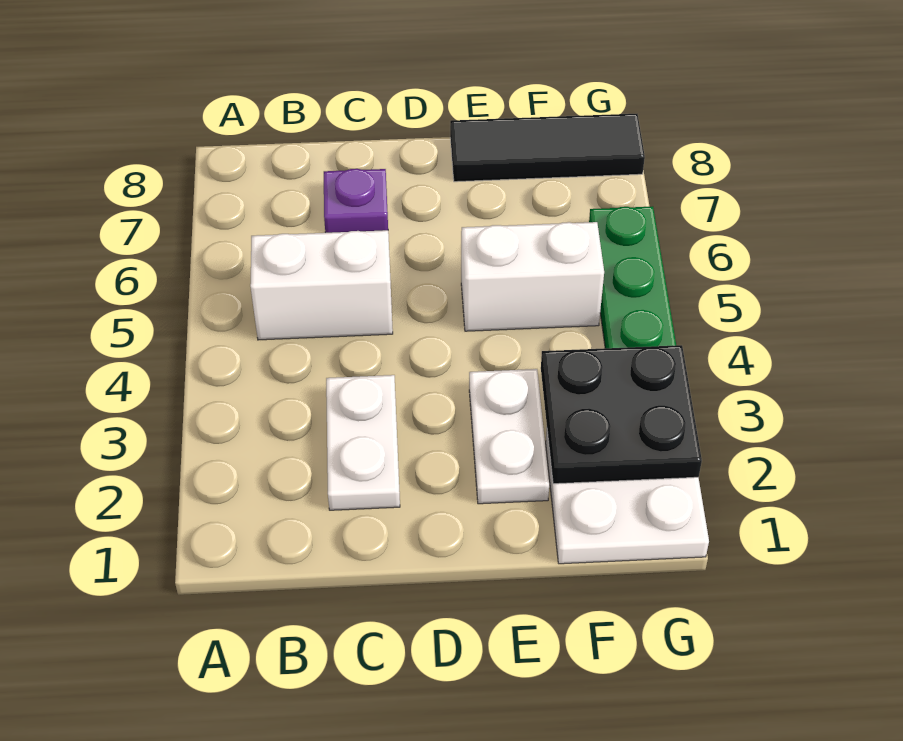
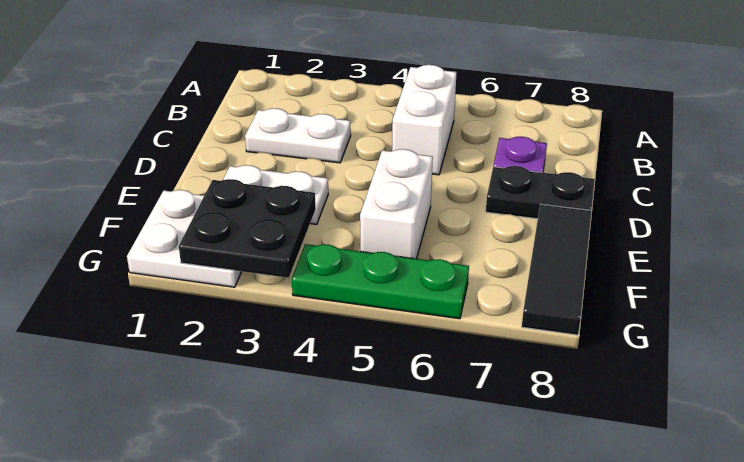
none -> black 1x2 plate [486,166,595,219]

